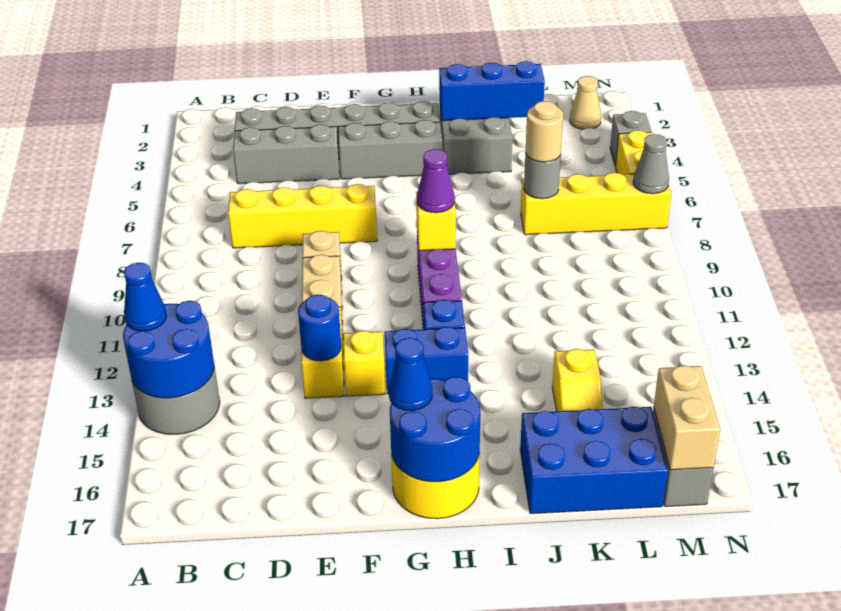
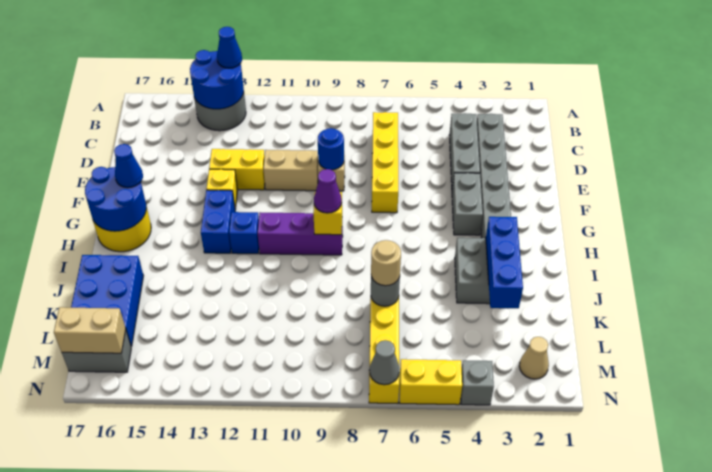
blue 1x1 round brick [298,295,341,361] -> blue 1x1 round brick moved to [318,128,344,170]
grey 1x3 brick [339,120,443,179] -> grey 1x2 brick [452,173,483,235]
yellow 1x2 slope [552,349,603,411] -> none

